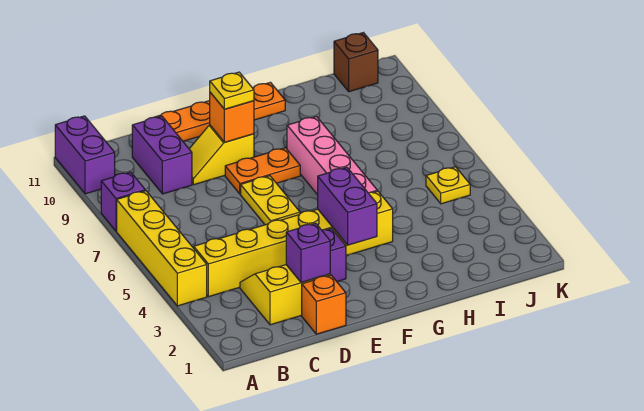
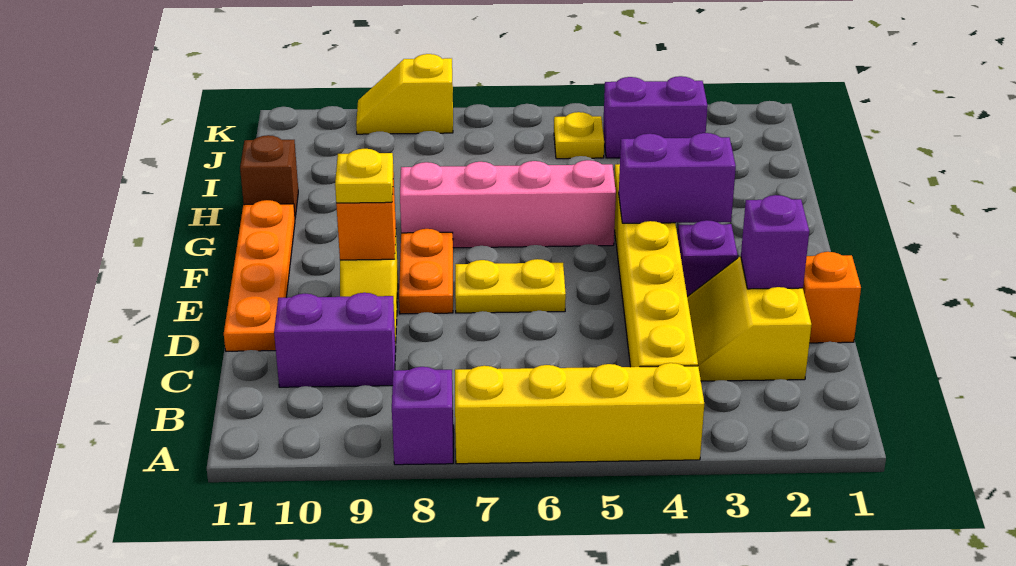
purple 1x2 brick [55,116,115,194] -> purple 1x2 brick moved to [603,76,708,158]
brown 1x1 brick [334,33,378,92] -> brown 1x1 brick moved to [240,135,298,217]
none -> yellow 1x2 slope [356,54,453,134]

